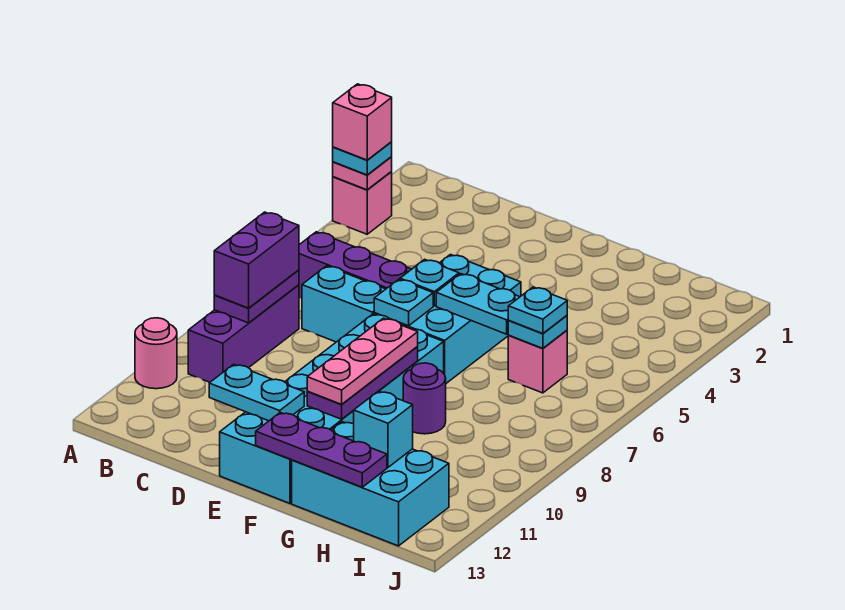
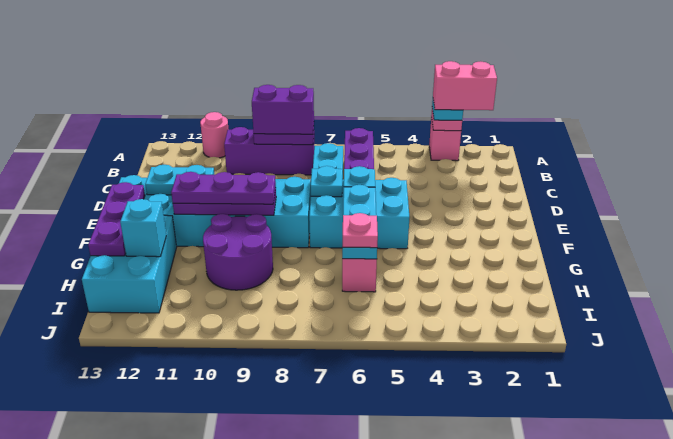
pink 1x1 brick [333,84,392,160] -> pink 1x2 brick [433,61,497,110]
cyan 1x2 plate [209,364,304,421] -> cyan 1x2 plate turned to [145,165,214,195]
pink 1x3 plate [307,318,418,404] -> purple 1x3 plate [171,172,276,204]
purple 1x1 round brick [403,363,446,434] -> purple 2x2 round brick [203,214,273,290]
cyan 1x1 plate [508,287,567,334] -> pink 1x1 plate [343,213,378,248]

